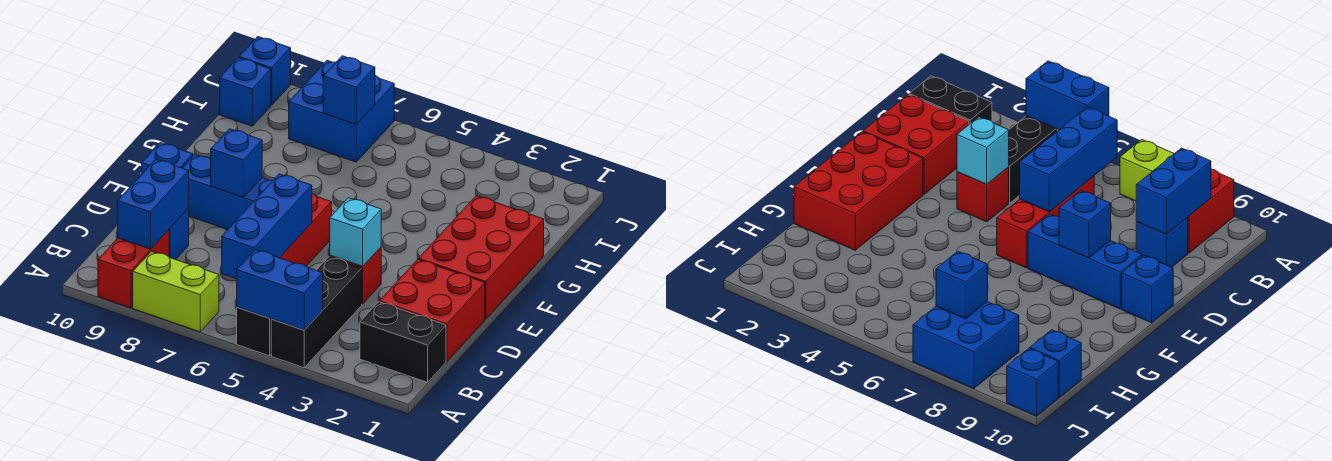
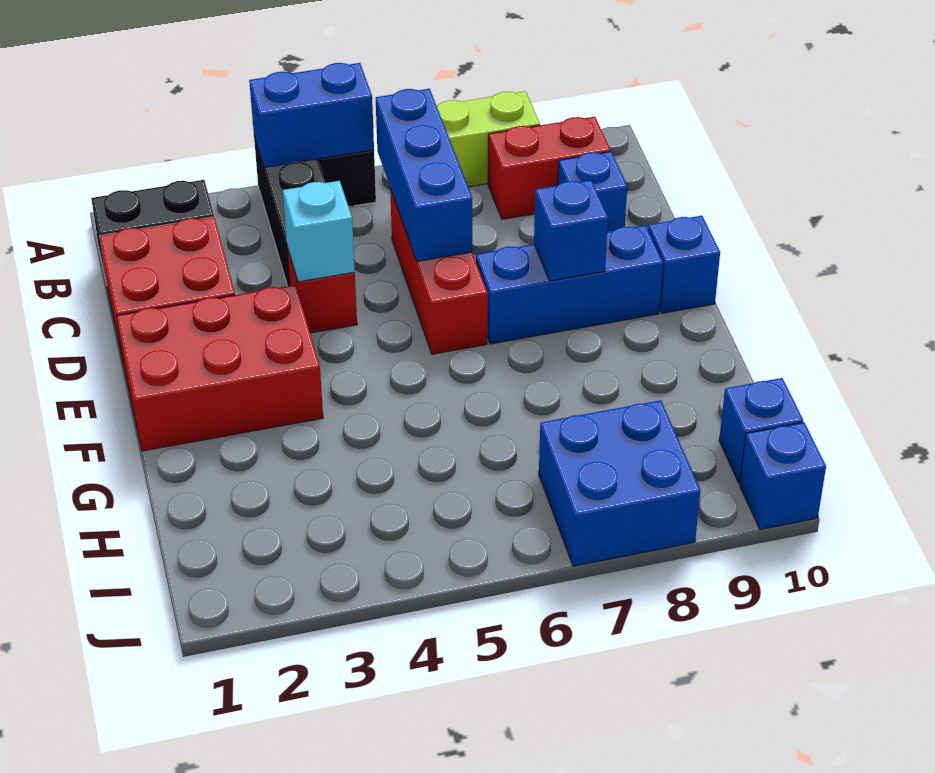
red 1x2 brick [98,230,169,308] -> red 1x2 brick turned to [488,117,611,219]
blue 1x2 brick [118,159,189,249] -> none
red 2x3 brick [419,196,544,319] -> red 2x3 brick turned to [116,285,323,451]
blue 1x1 brick [323,56,375,124] -> none

